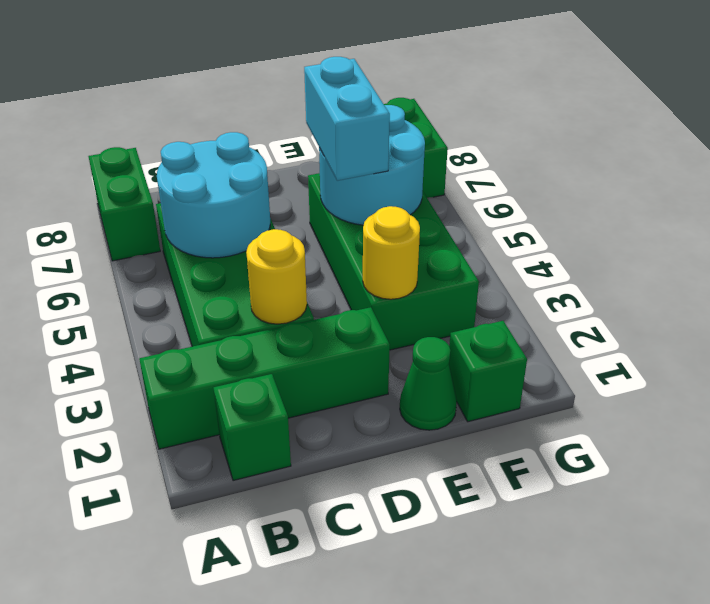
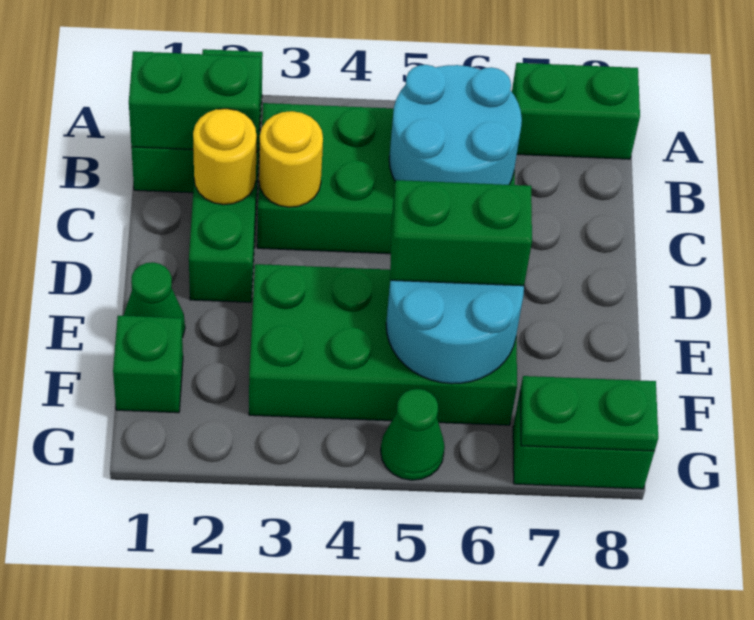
none -> green 1x2 brick [129,51,261,152]
yellow 1x1 round brick [363,206,420,299] -> yellow 1x1 round brick moved to [193,109,257,205]
cyan 1x2 brick [304,57,390,181] -> green 1x2 brick [390,180,532,286]
none -> green 1x1 cone [381,389,445,480]
none -> green 1x2 plate [520,376,658,451]

